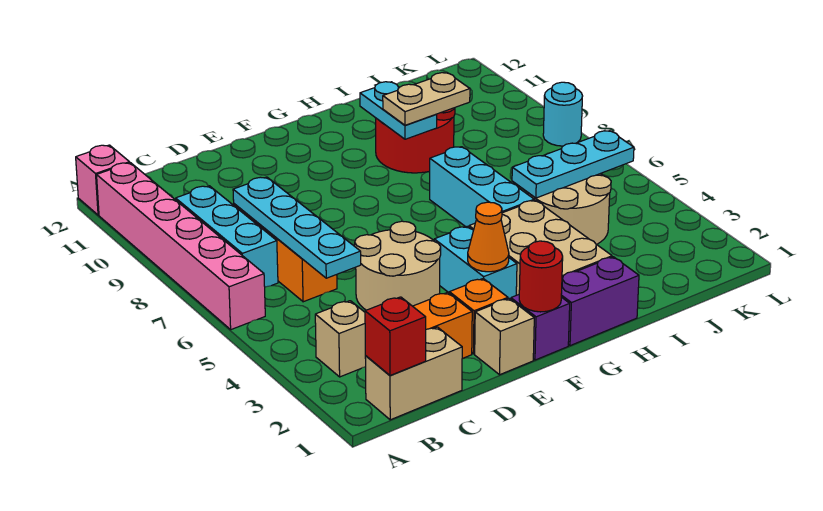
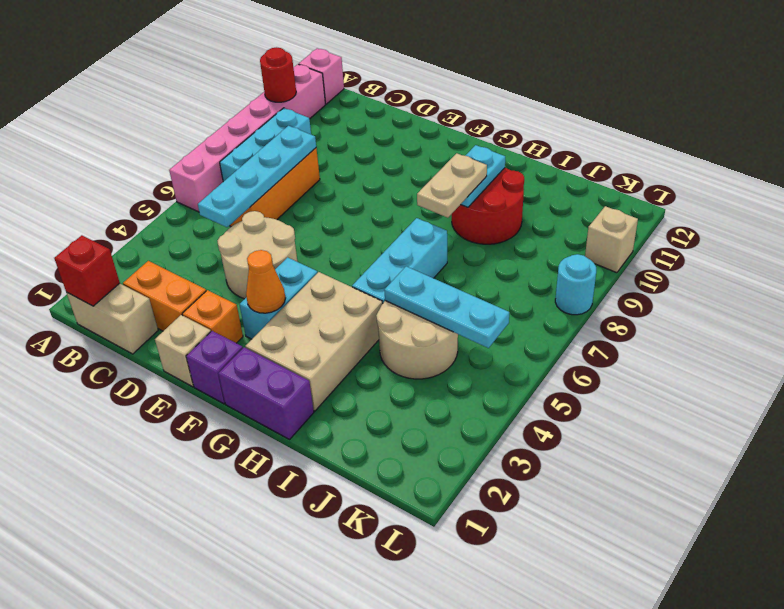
tan 1x1 brick [315,301,366,377] -> tan 1x1 brick moved to [585,206,638,273]
red 1x1 round brick [519,241,563,312] -> red 1x1 round brick moved to [260,47,296,102]
tan 1x2 plate [383,73,470,125] -> tan 1x2 plate turned to [417,153,487,218]

